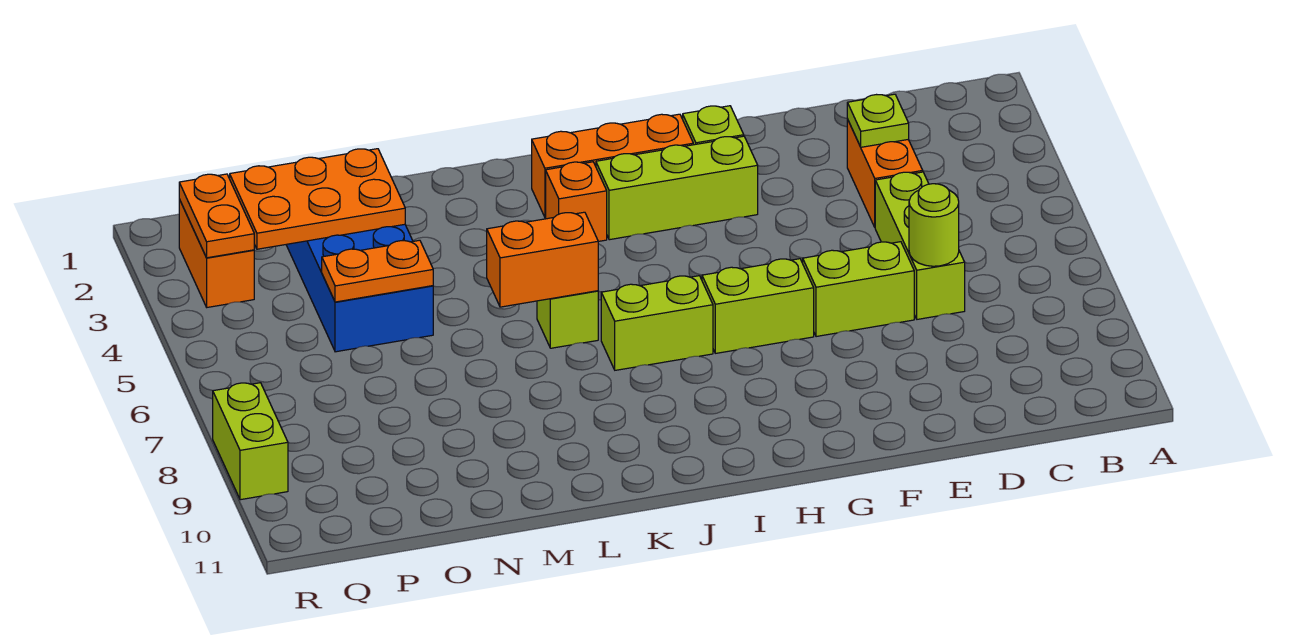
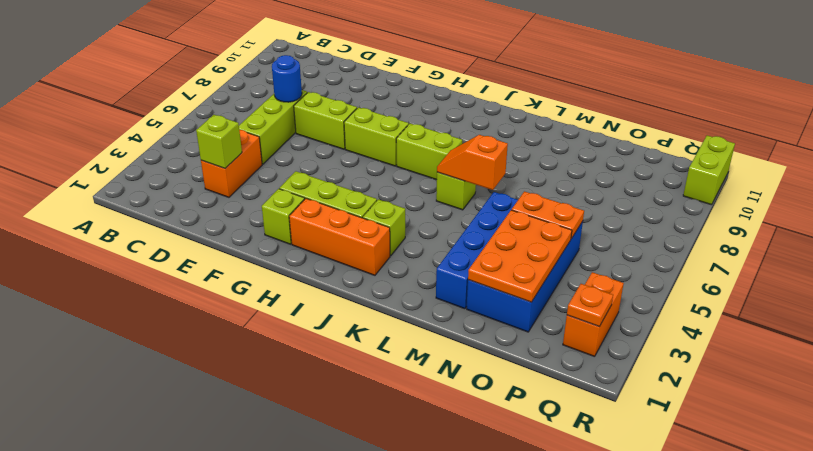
lime 1x1 plate [847,94,909,147] -> lime 1x1 brick [196,115,242,168]
lime 1x1 round brick [909,184,959,266] -> blue 1x1 round brick [272,55,302,102]
orange 1x1 brick [546,162,607,241] -> lime 1x1 brick [363,199,405,256]
orange 1x2 brick [487,212,598,307] -> orange 1x2 slope [437,135,508,190]
none -> blue 1x4 brick [436,192,518,309]
orange 2x3 plate [230,149,405,249] -> orange 2x3 plate turned to [468,210,572,302]
orange 1x2 plate [179,174,254,258] -> orange 1x1 plate [567,284,613,327]
lime 1x2 brick [213,383,288,500] -> lime 1x2 brick moved to [683,136,735,205]

